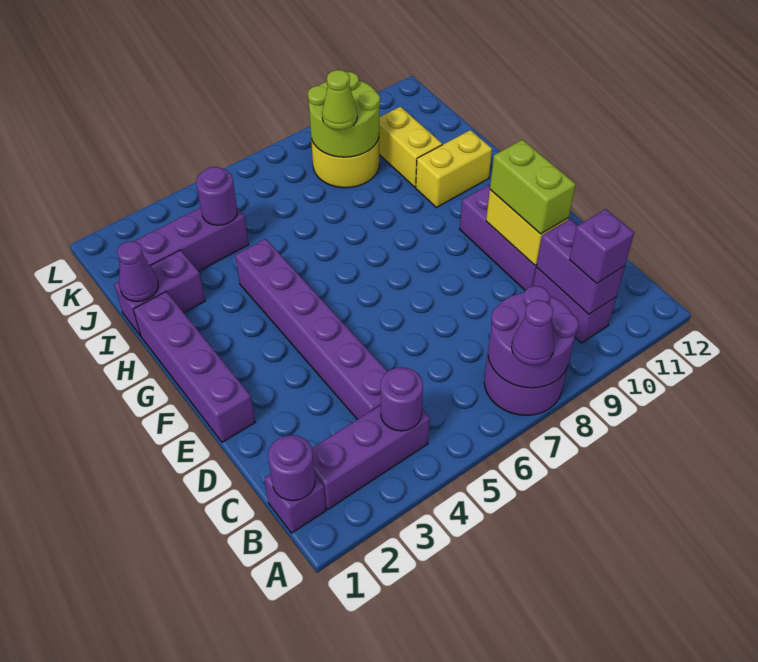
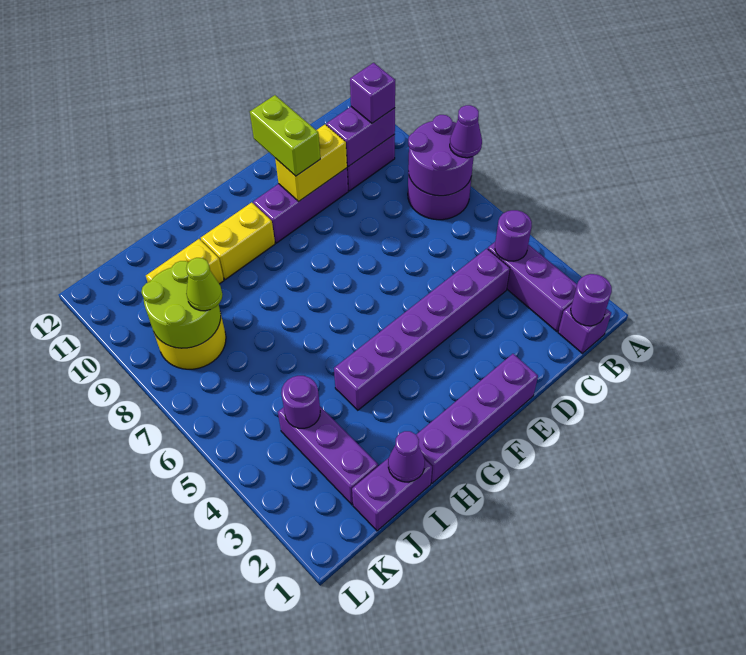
lime 1x2 brick [490,140,576,234] -> lime 1x2 brick turned to [250,95,320,176]
yellow 1x2 brick [416,130,492,207] -> yellow 1x2 brick turned to [201,202,275,280]
purple 1x2 brick [114,250,205,336] -> purple 1x2 brick turned to [352,458,432,531]

